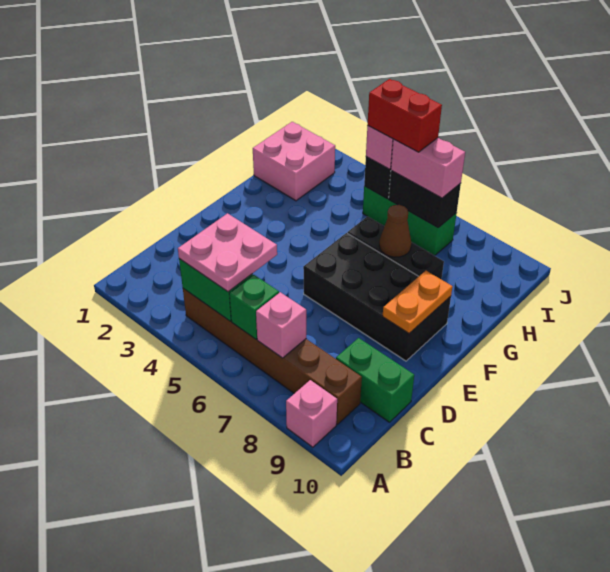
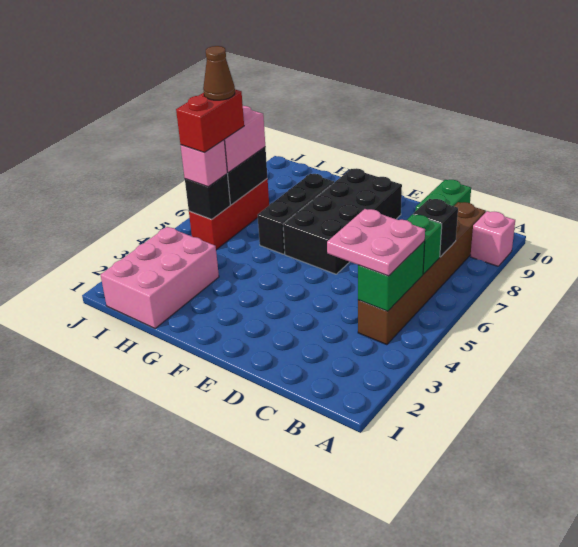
pink 1x1 brick [256,292,306,358] -> black 1x1 brick [413,199,458,257]
orange 1x2 plate [383,271,452,333] -> none
brown 1x1 cone [379,205,411,257] -> brown 1x1 cone moved to [203,46,235,100]
pink 2x2 brick [253,122,335,201] -> pink 2x3 brick [101,227,219,329]
green 1x3 brick [363,186,457,256] -> red 1x3 brick [189,179,269,250]

